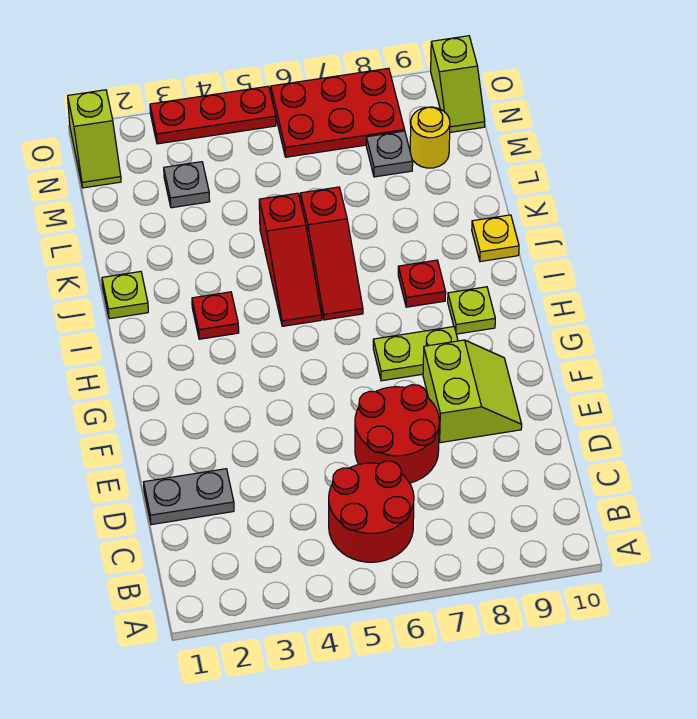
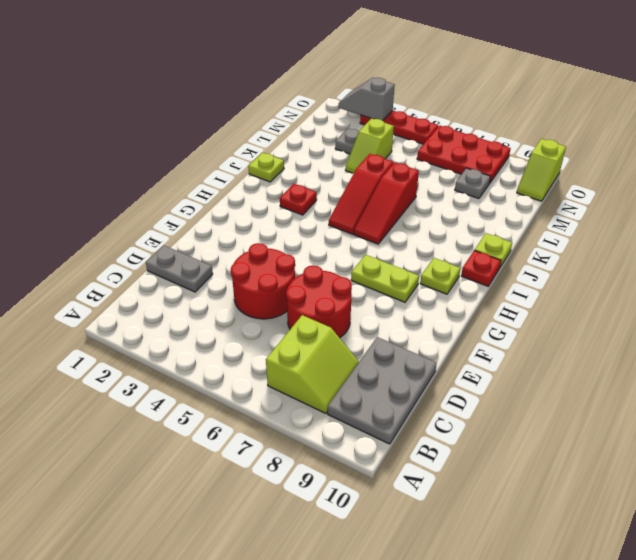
red 2x2 round brick [329,461,414,562] -> red 2x2 round brick moved to [231,243,295,319]
none -> grey 2x3 plate [328,337,437,444]
lime 2x2 slope [423,340,522,443] -> lime 2x2 slope moved to [266,315,359,413]
red 1x1 plate [398,260,446,307] -> red 1x1 plate moved to [461,250,501,286]
yellow 1x1 plate [472,215,519,262] -> lime 1x1 plate [475,233,512,267]
yellow 1x1 round brick [410,107,450,168] -> none
lime 1x2 slope [68,90,121,188] -> lime 1x2 slope moved to [345,118,394,174]
none -> grey 1x2 slope [339,78,395,121]

